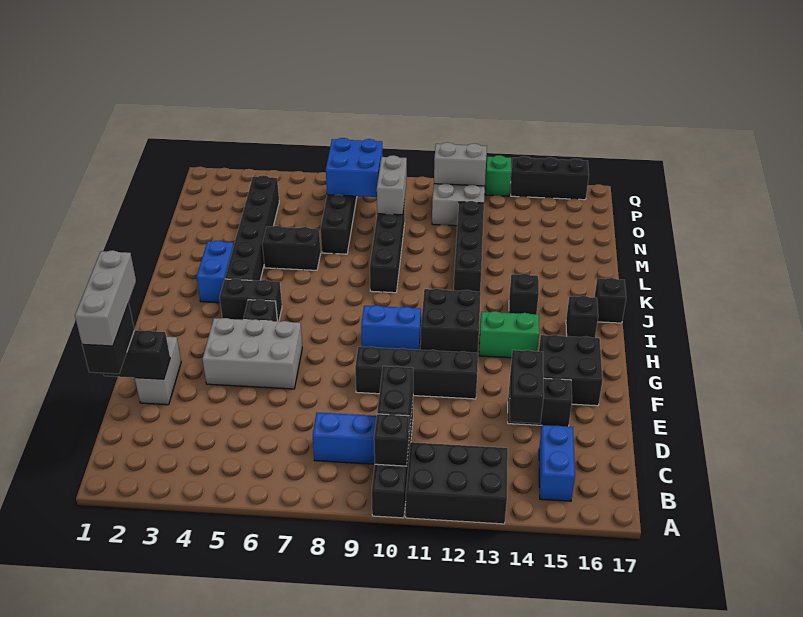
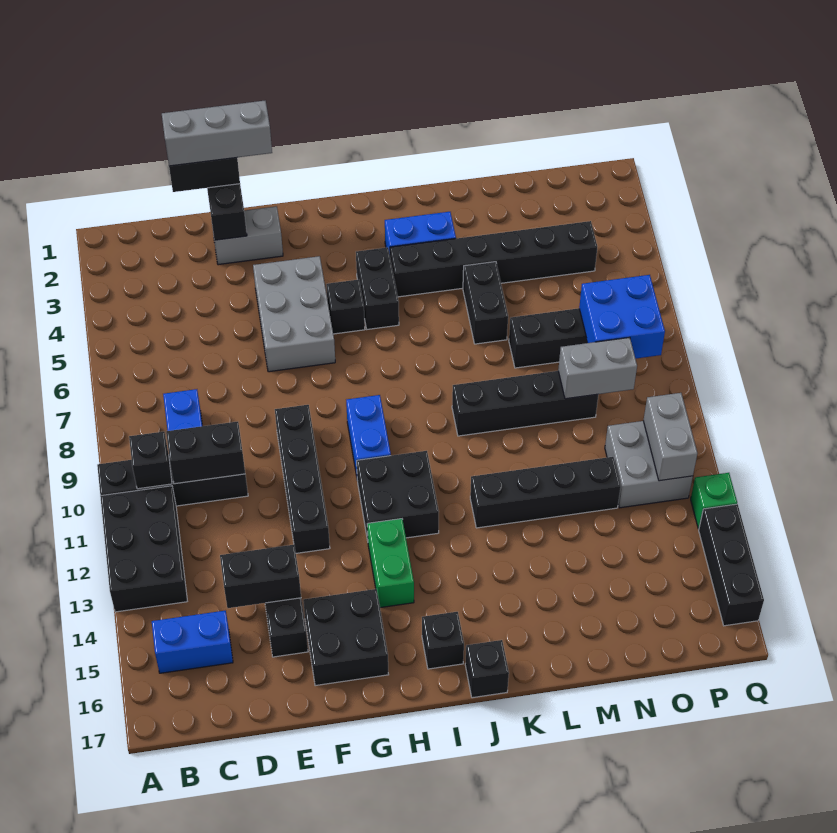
black 1x1 brick [509,274,539,314] -> none

